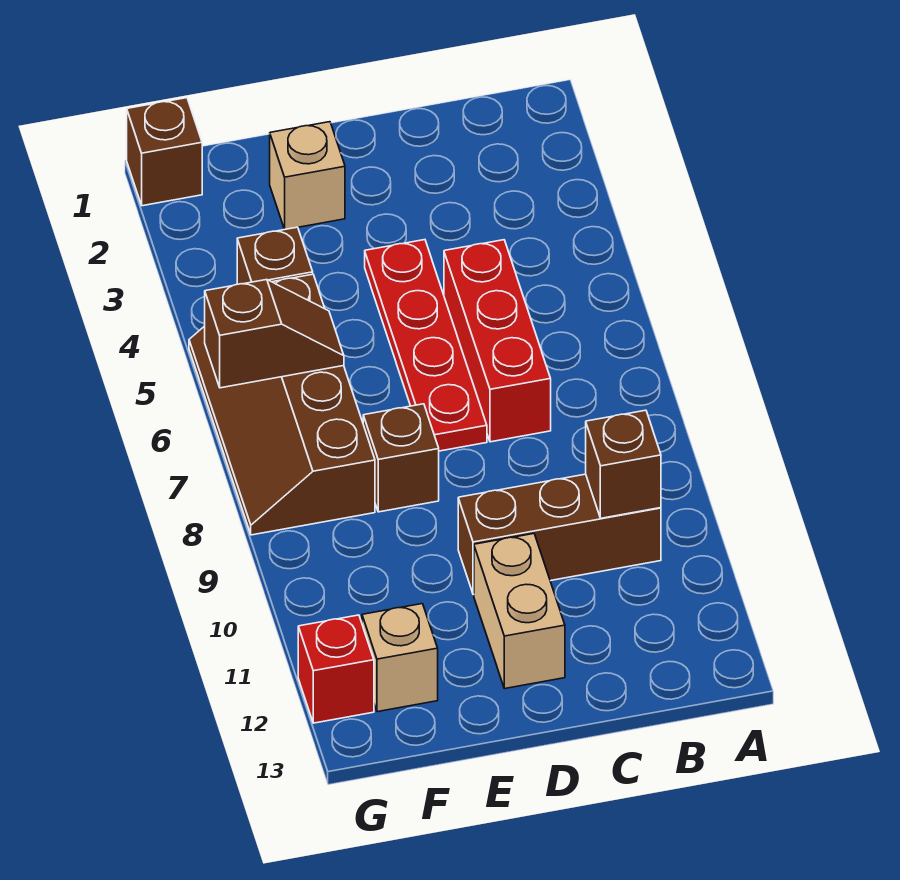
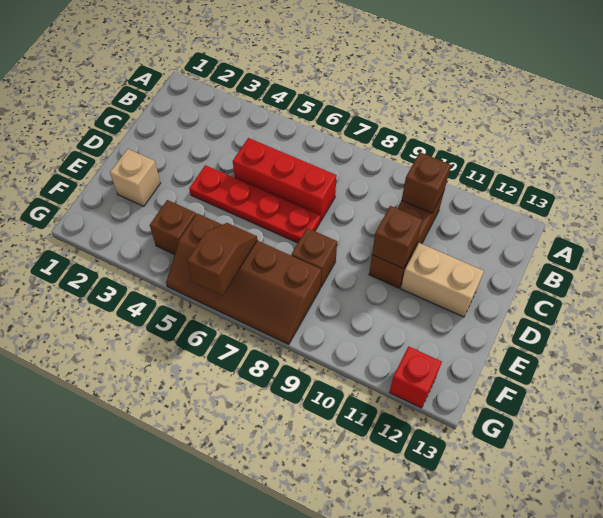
tan 1x1 brick [362,604,438,712] -> none
brown 1x1 brick [127,98,202,206] -> brown 1x1 brick moved to [372,206,422,268]

